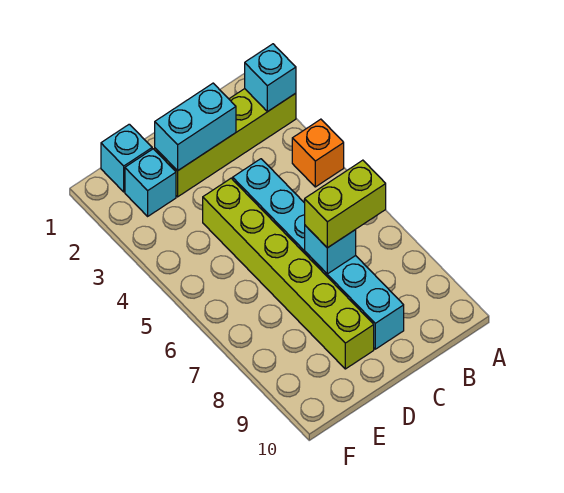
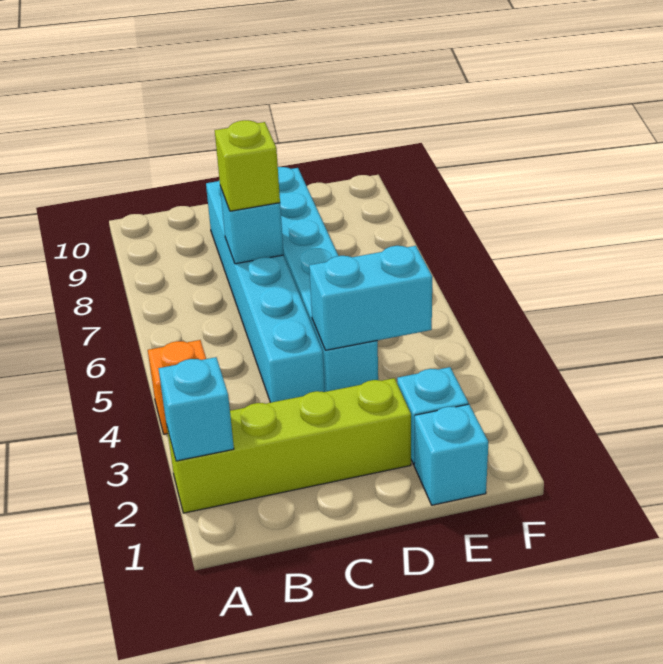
lime 1x2 brick [305,160,386,248] -> lime 1x1 brick [215,120,280,211]
cyan 1x2 brick [155,83,236,171] -> cyan 1x2 brick moved to [309,246,432,350]
lime 1x6 brick [203,178,374,369] -> cyan 1x6 brick [278,167,378,392]

